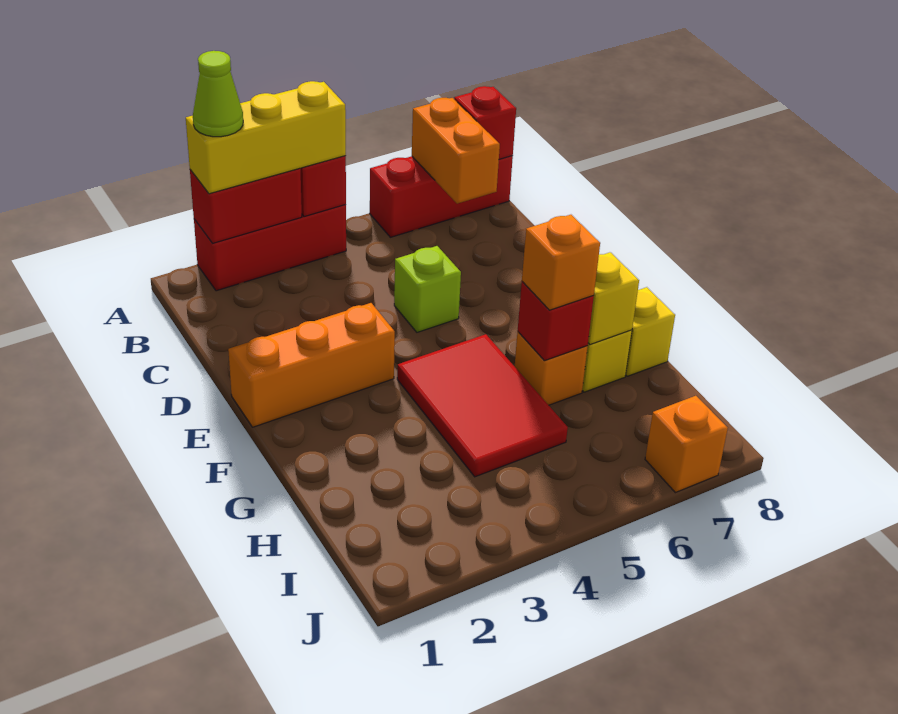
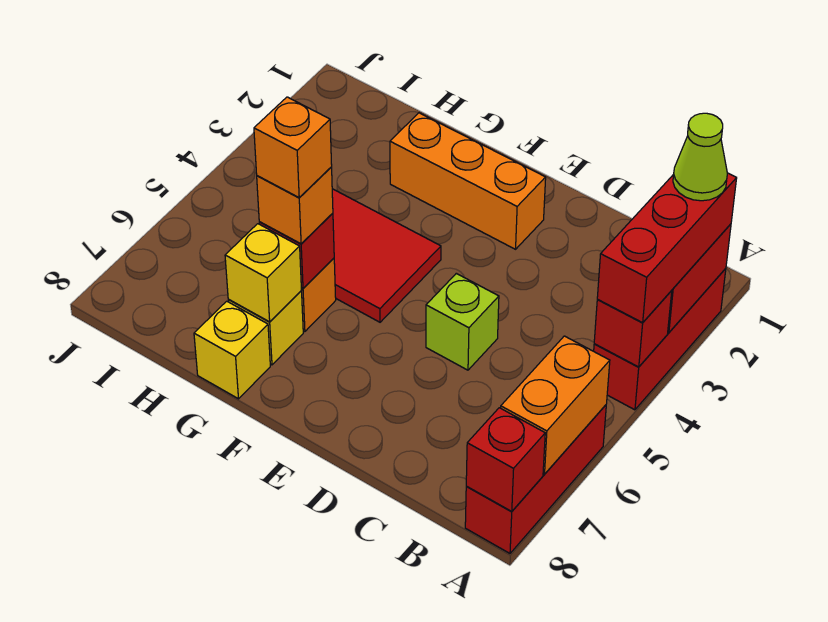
yellow 1x3 brick [186,81,346,194] -> red 1x3 brick [597,173,737,323]
orange 1x2 brick [412,98,500,204] -> orange 1x2 brick turned to [501,336,610,474]
orange 1x3 brick [228,303,395,427] -> orange 1x3 brick turned to [390,113,546,249]
orange 1x1 brick [645,396,728,493] -> orange 1x1 brick moved to [254,97,332,198]

